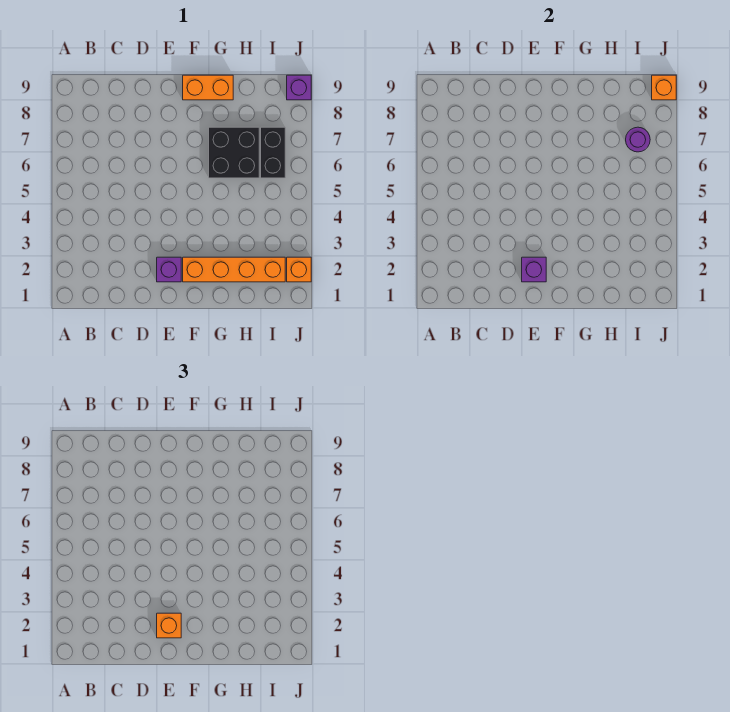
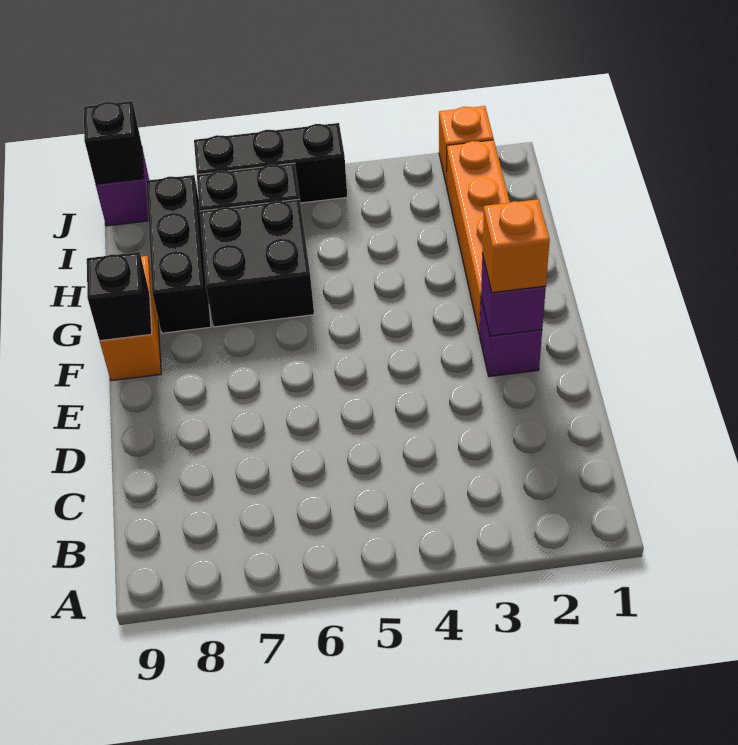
none -> black 1x1 brick [87,252,152,341]
none -> black 1x3 brick [146,175,211,333]
purple 1x1 round brick [626,127,650,152] -> none
none -> black 1x3 brick [194,123,347,203]
orange 1x1 brick [652,75,676,100] -> black 1x1 brick [84,101,144,184]

